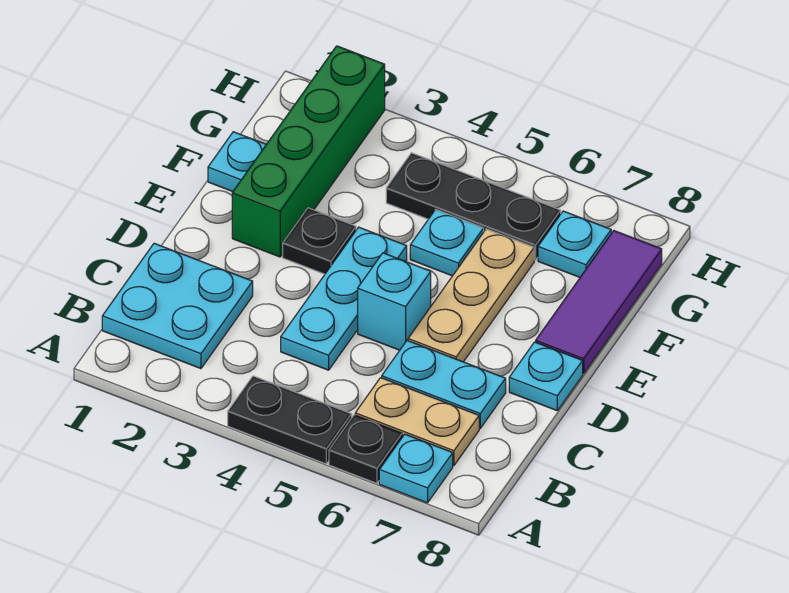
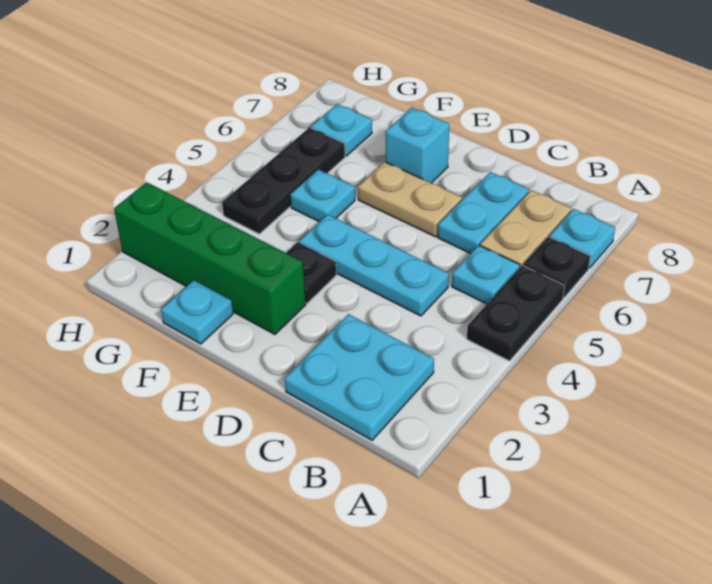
cyan 1x1 brick [358,253,431,350] -> cyan 1x1 brick moved to [386,108,449,183]
tan 1x3 plate [408,229,534,362] -> tan 1x2 plate [358,162,462,237]
cyan 1x1 plate [509,342,583,411] -> cyan 1x1 plate moved to [452,245,520,304]
purple 1x3 tile [536,231,662,374] -> none

